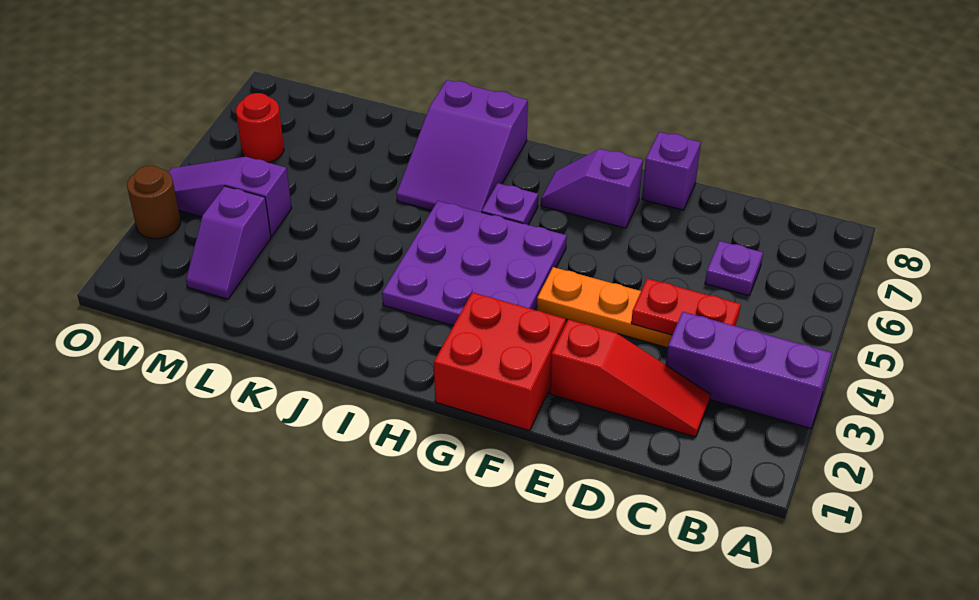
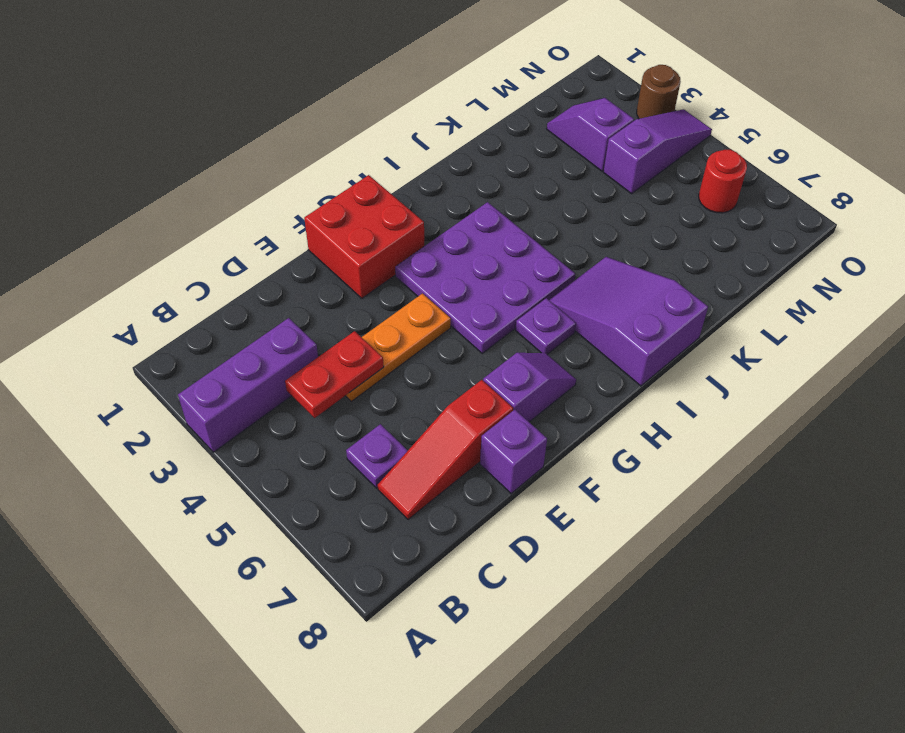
red 1x3 slope [550,319,711,437] -> red 1x3 slope moved to [378,380,513,520]

